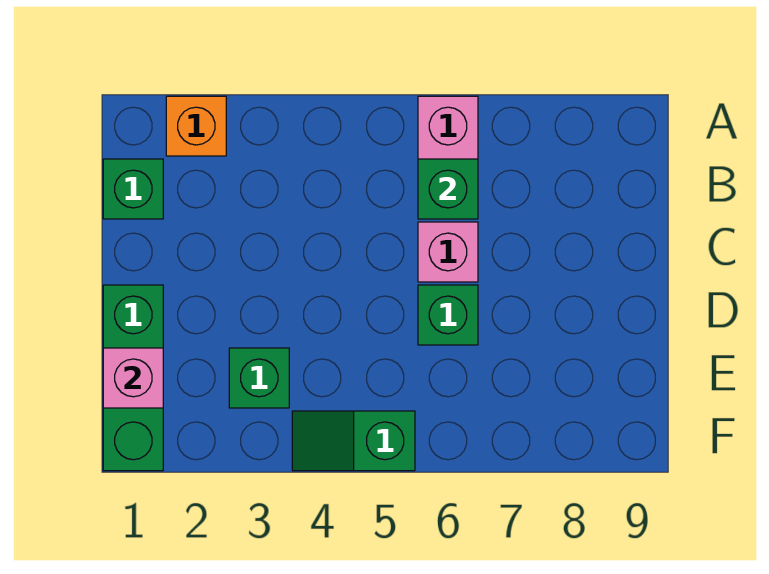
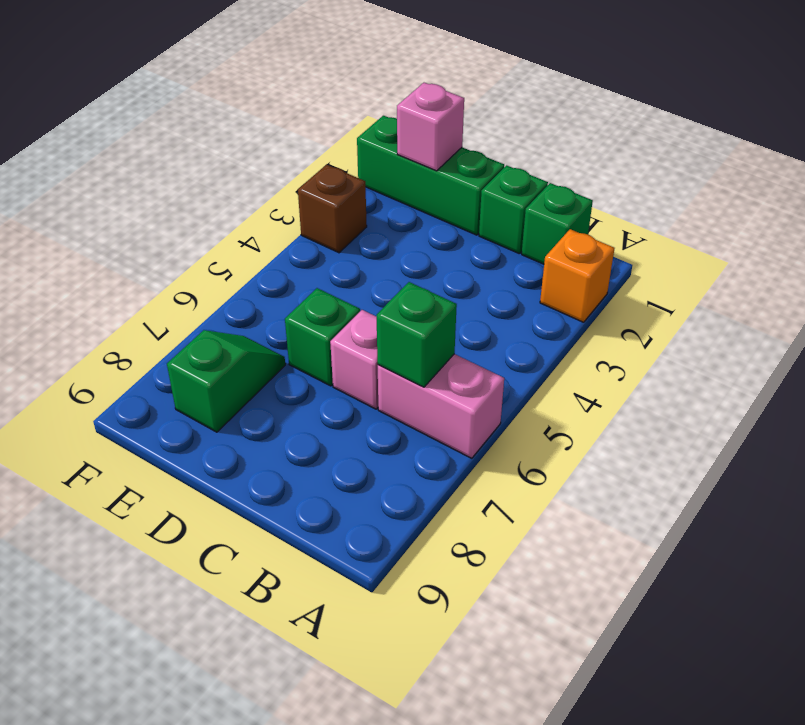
green 1x1 brick [229,348,289,408] -> green 1x1 brick moved to [479,165,548,253]
none -> brown 1x1 brick [298,165,367,253]
green 1x2 slope [292,411,415,471] -> green 1x2 slope moved to [167,330,285,432]

